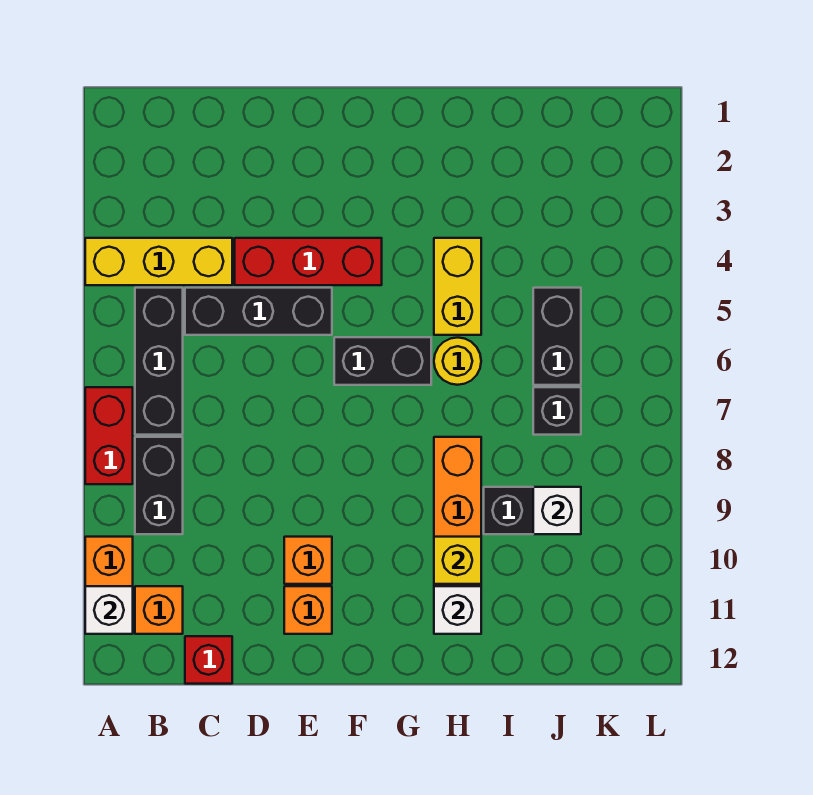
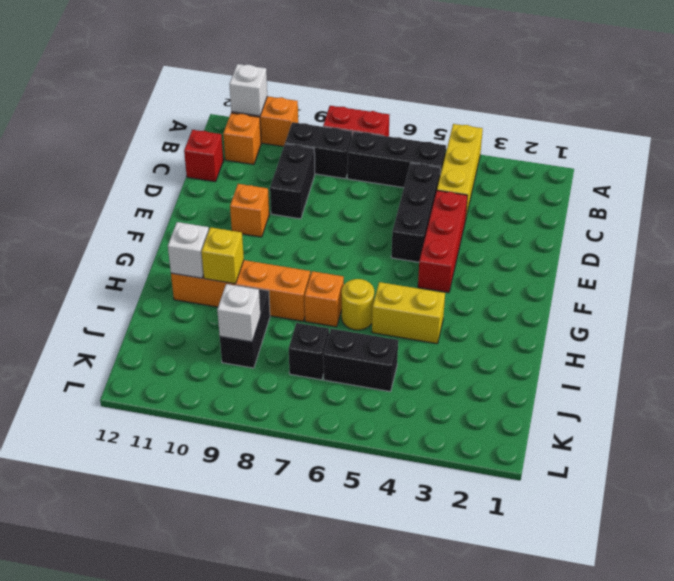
orange 1x1 brick [284,586,332,634] -> orange 1x1 brick moved to [305,271,344,327]
black 1x2 brick [334,337,431,385] -> black 1x2 brick moved to [270,144,315,219]

